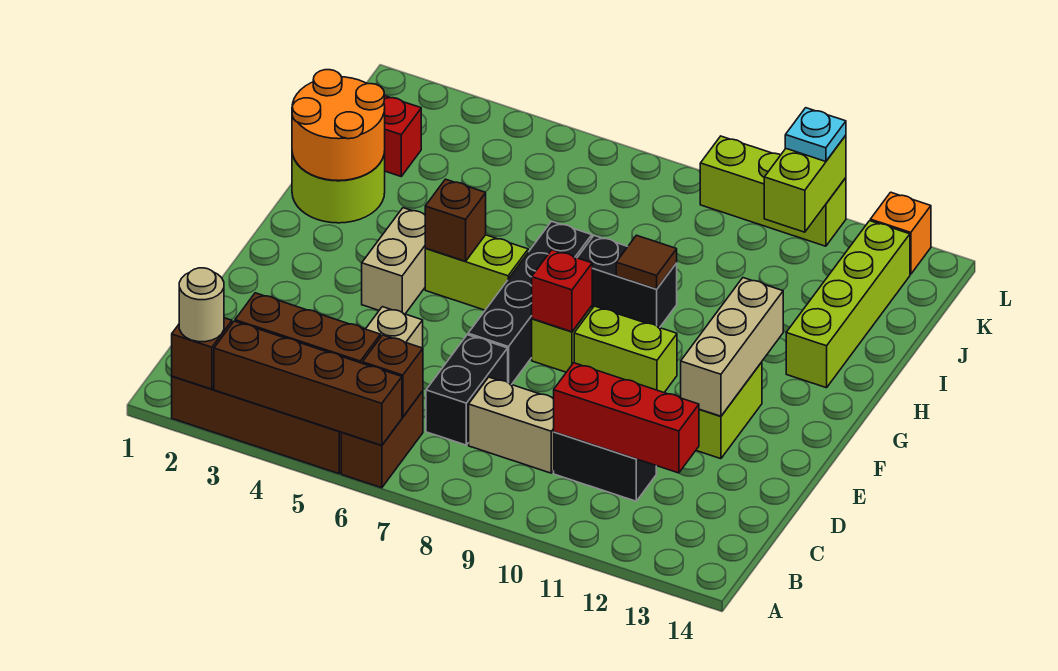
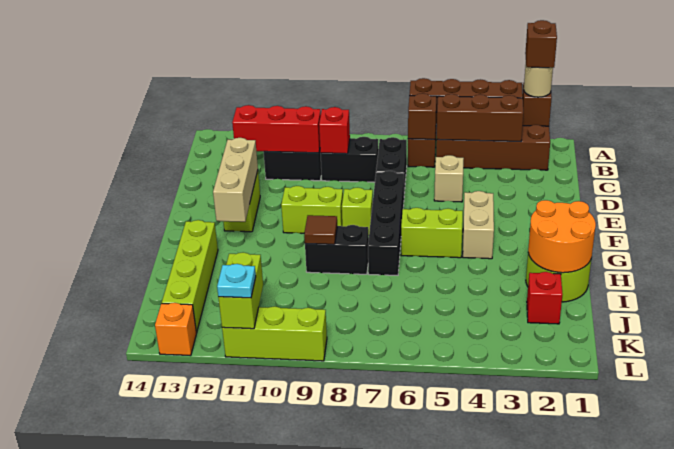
tan 1x2 brick [469,377,554,473] -> black 1x2 brick [320,137,378,182]
red 1x1 brick [532,250,592,332] -> red 1x1 brick moved to [319,107,350,154]
brown 1x1 brick [425,179,486,261] -> brown 1x1 brick moved to [525,20,557,68]

